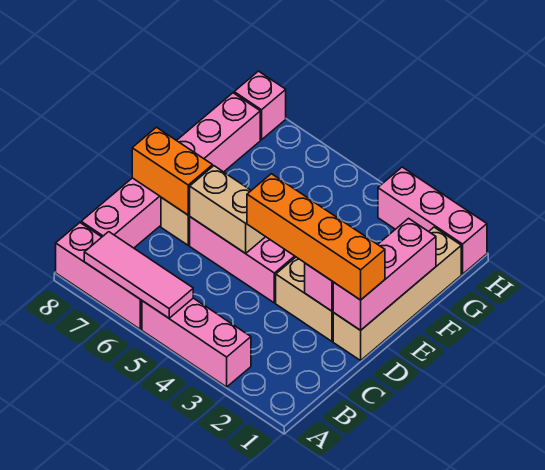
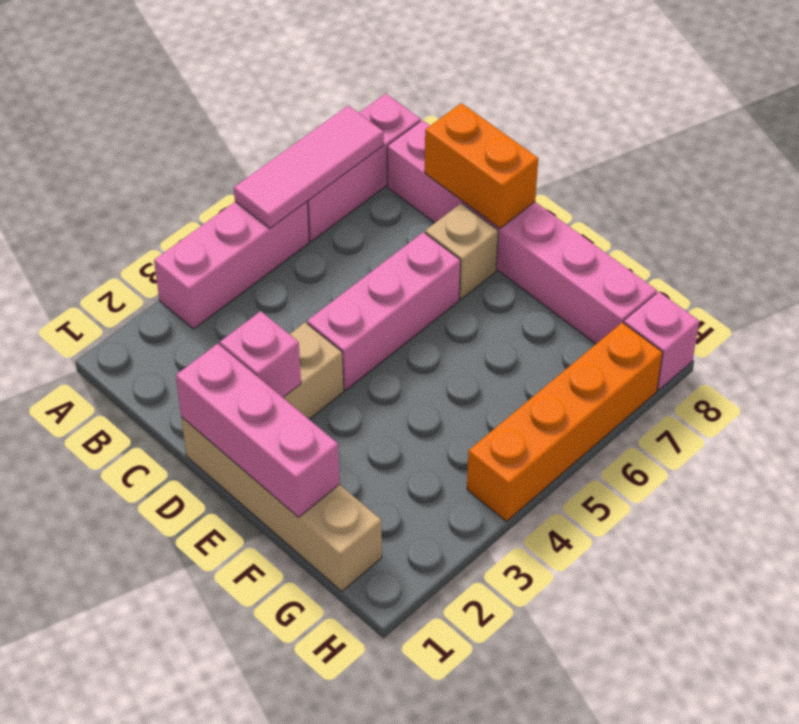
orange 1x4 brick [247,174,385,300] -> orange 1x4 brick moved to [467,322,663,521]
tan 1x2 brick [189,166,265,254] -> none
orange 1x2 brick [132,127,213,215] -> orange 1x2 brick turned to [425,103,538,228]
pink 1x3 brick [378,167,487,274] -> none

